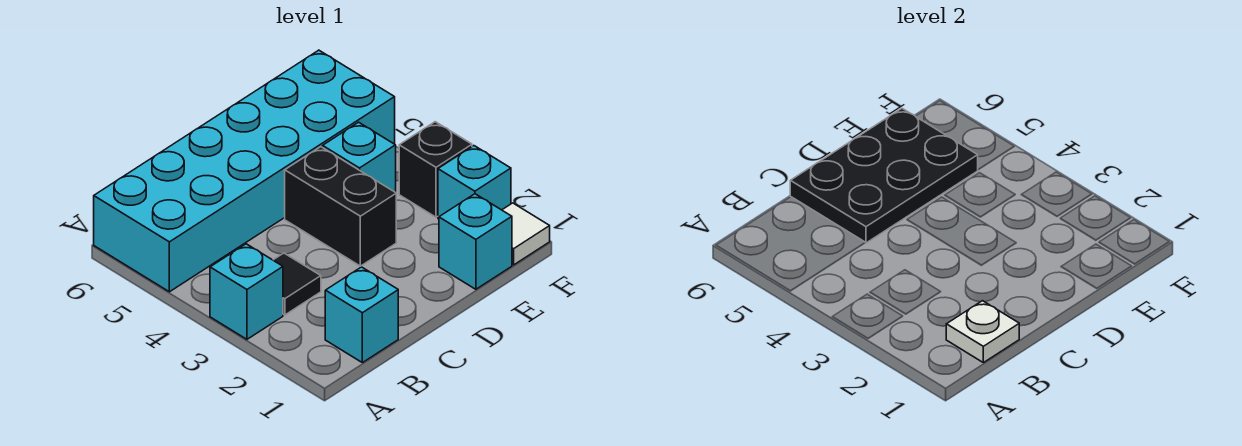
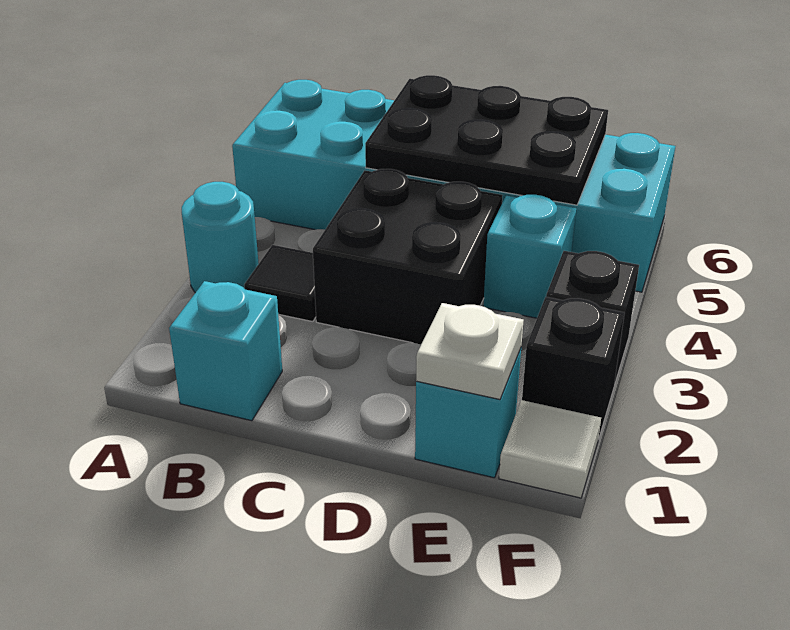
cyan 1x1 brick [210,244,283,339] -> cyan 1x1 round brick [182,182,259,293]
white 1x1 plate [946,301,1019,363] -> white 1x1 plate moved to [416,303,524,400]
black 1x2 brick [285,147,396,266] -> black 2x2 brick [313,169,502,344]
cyan 1x1 brick [438,146,511,219] -> black 1x1 brick [522,297,625,439]

